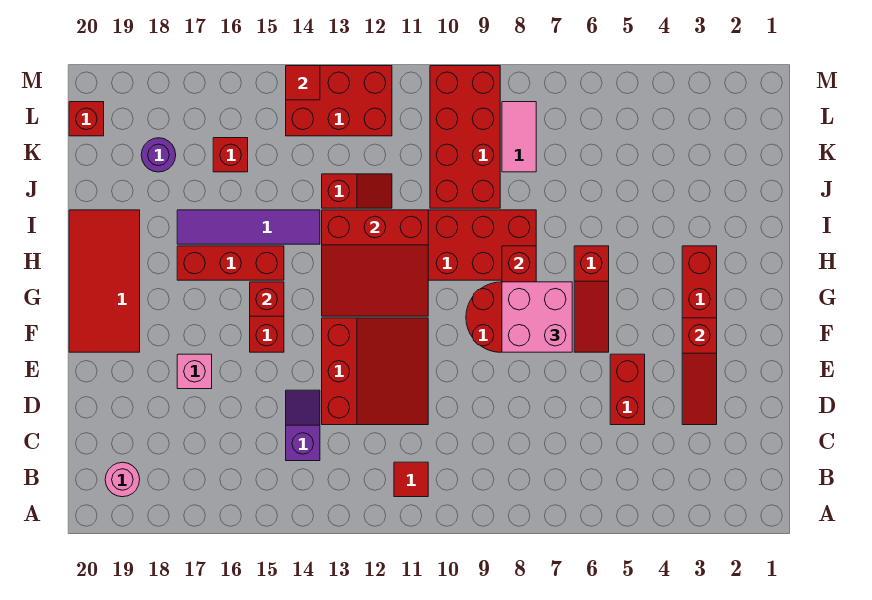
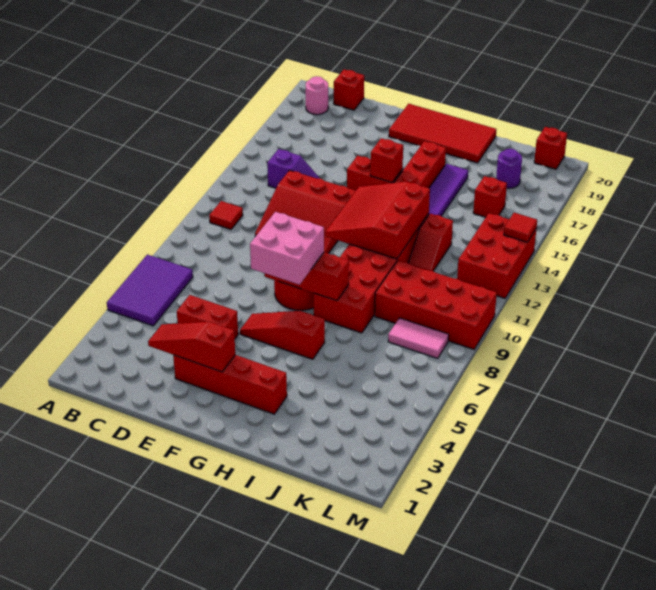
none -> purple 2x3 tile [107,255,193,326]
none -> red 1x1 brick [334,69,364,110]
pink 1x1 brick [177,354,212,389] -> none

